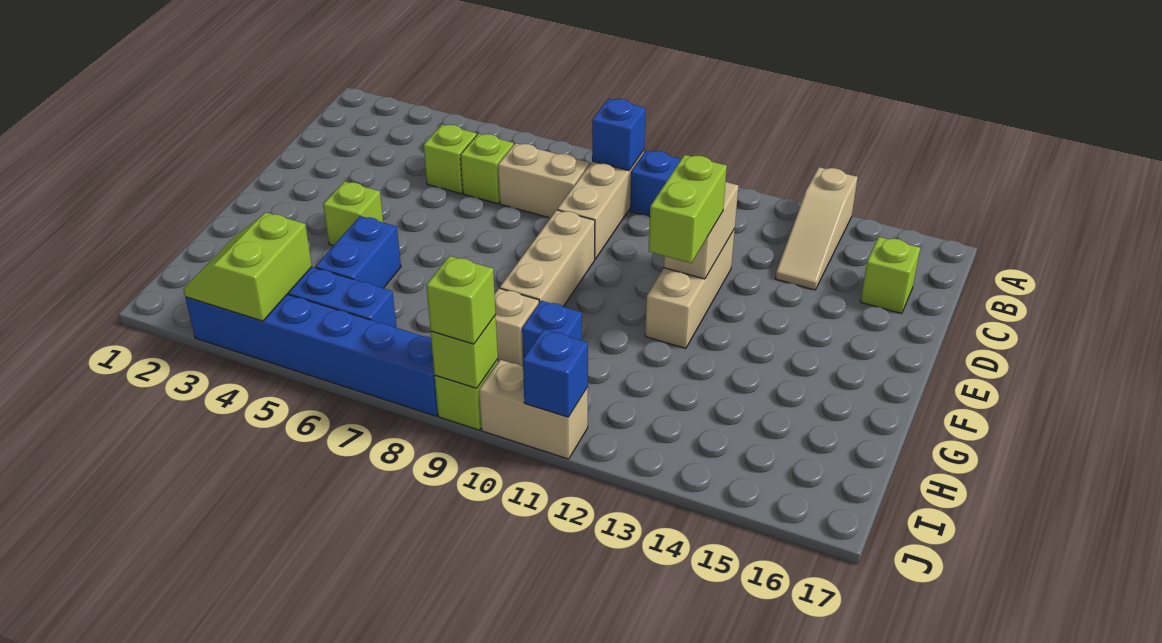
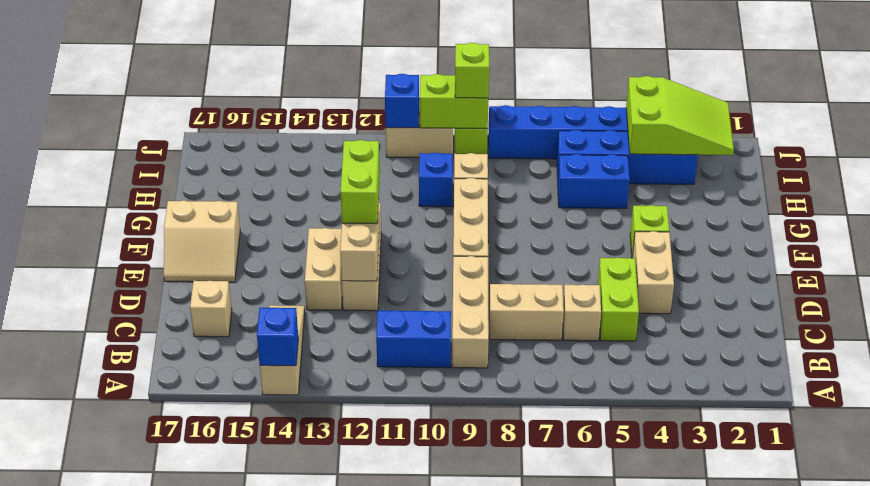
blue 1x1 brick [592,99,646,171] -> blue 1x1 brick moved to [257,308,298,366]
lime 1x1 brick [424,124,477,194] -> lime 1x2 brick [598,258,639,341]
lime 1x1 brick [461,134,514,204] -> tan 1x1 brick [563,285,601,341]
lime 1x1 brick [860,237,920,314] -> tan 1x1 brick [190,281,232,337]
none -> tan 1x2 brick [632,231,674,314]
none -> tan 1x2 brick [305,228,342,310]
none -> tan 2x2 slope [164,200,240,282]
blue 1x2 brick [315,216,401,288] -> blue 1x2 brick turned to [558,154,630,208]
lime 2x2 slope [183,212,312,321] -> lime 2x3 slope [626,76,734,155]
lime 1x1 brick [431,315,498,388] -> lime 1x2 brick [420,74,488,129]

